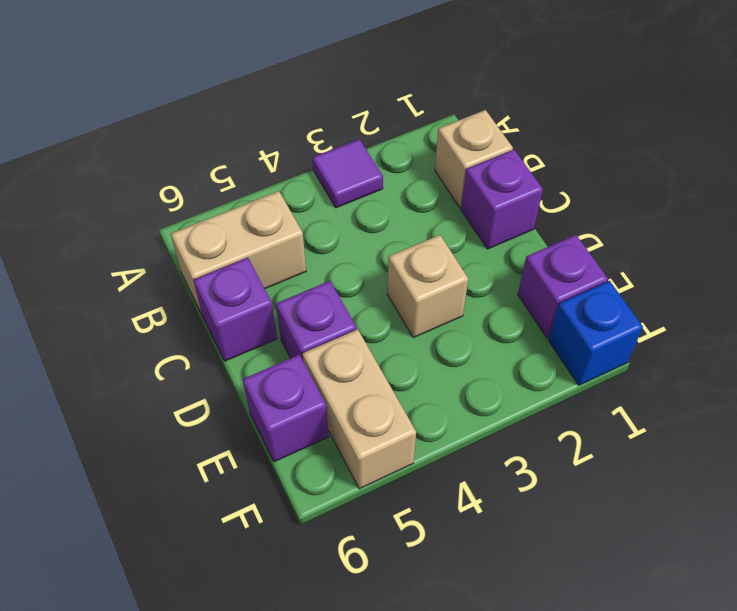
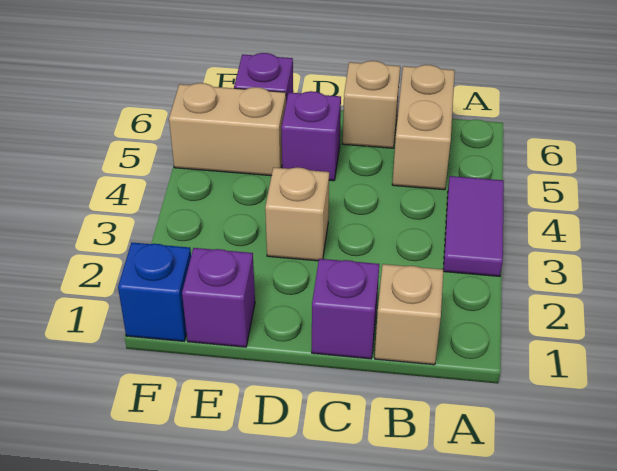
purple 1x1 tile [312,139,383,208] -> purple 1x2 tile [443,176,504,276]
purple 1x1 brick [194,258,277,361] -> tan 1x1 brick [343,61,400,148]

